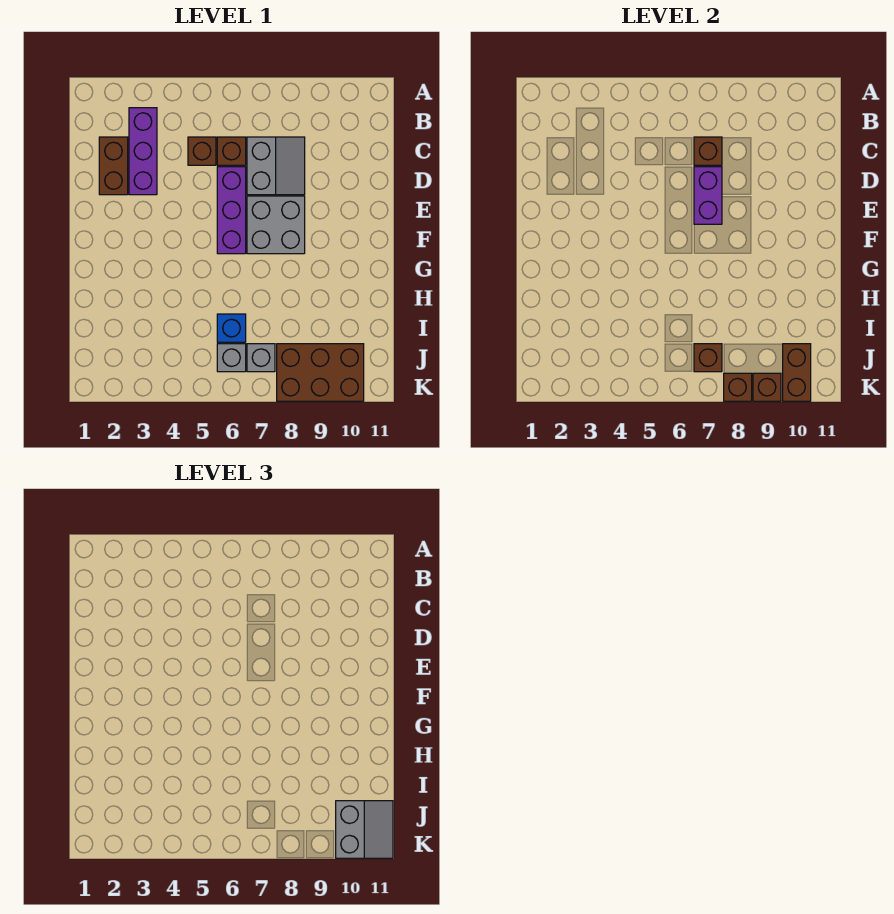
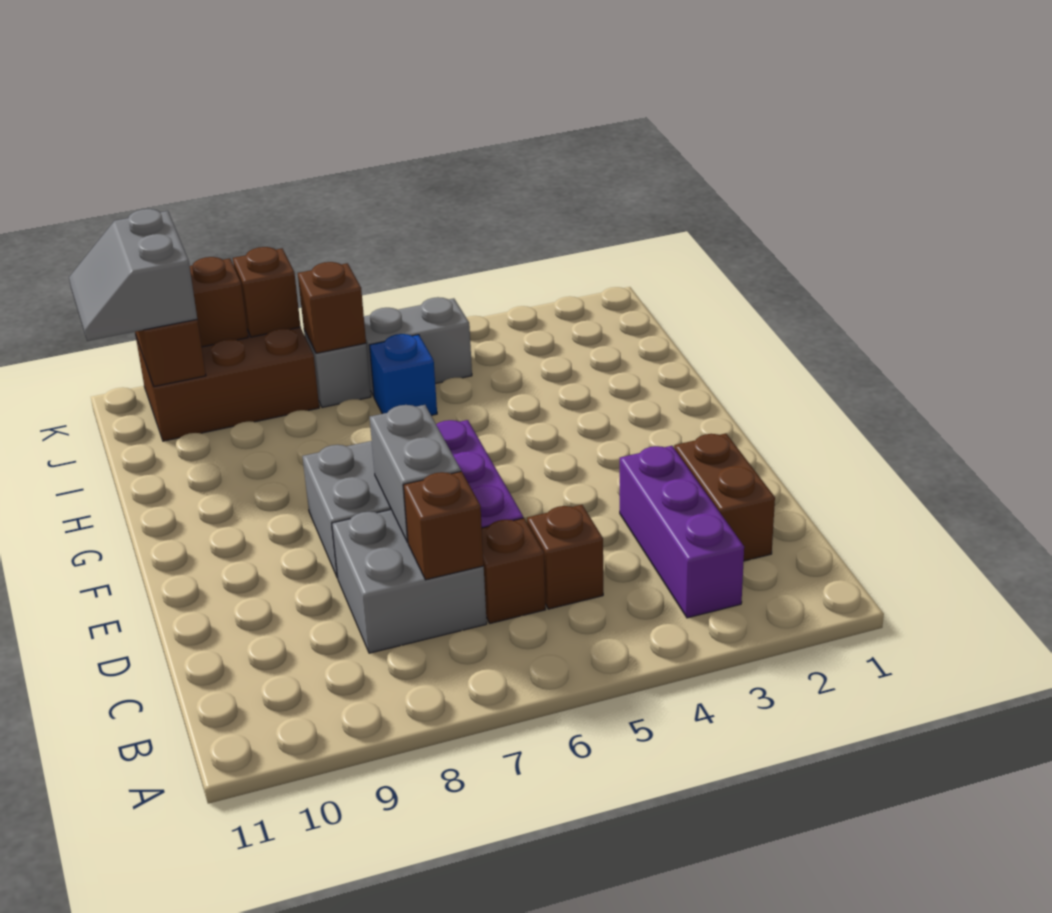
grey 2x2 slope [247,137,305,195] -> grey 2x2 brick [332,510,487,653]
purple 1x2 brick [694,167,722,224] -> grey 1x2 brick [370,405,461,543]
grey 1x1 brick [217,344,246,372] -> grey 1x2 brick [364,297,472,396]

